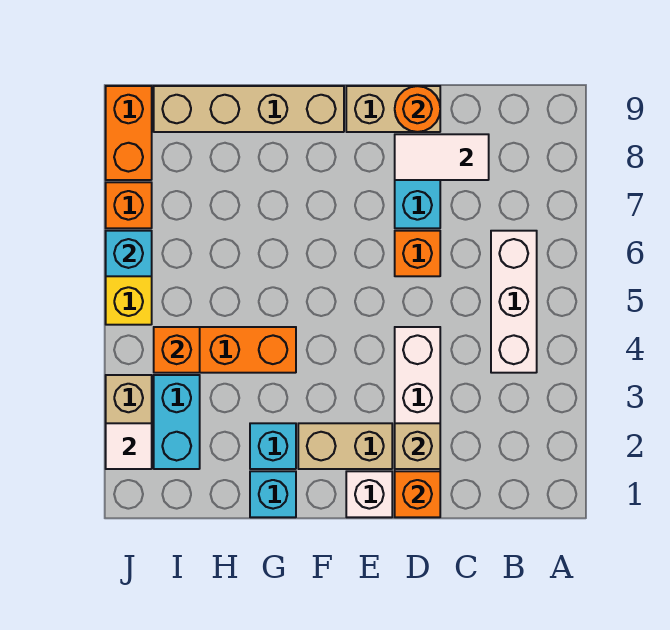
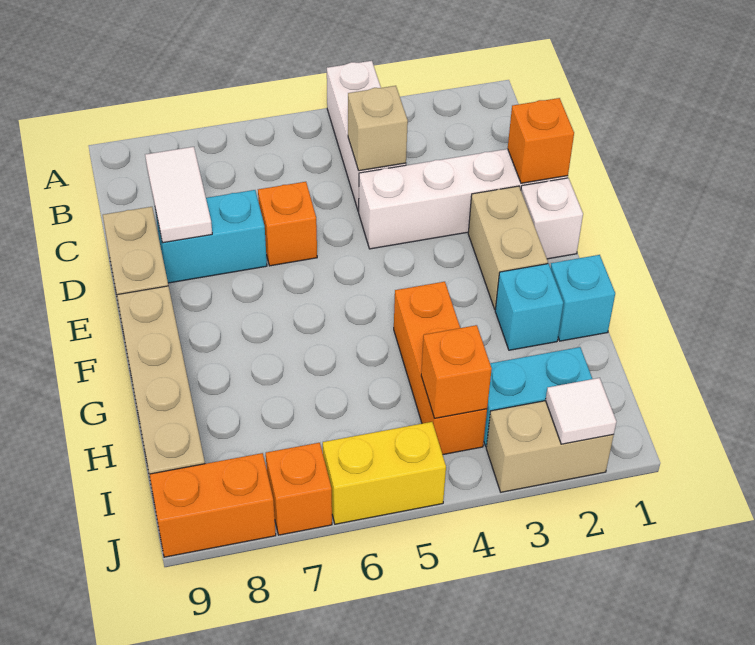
white 1x3 brick [491,231,537,373] -> white 1x3 brick turned to [327,61,406,211]
tan 1x1 brick [395,423,440,469] -> tan 1x1 brick moved to [348,86,408,171]
orange 1x1 round brick [395,86,440,132] -> none
cyan 1x1 brick [106,231,152,276] -> none

